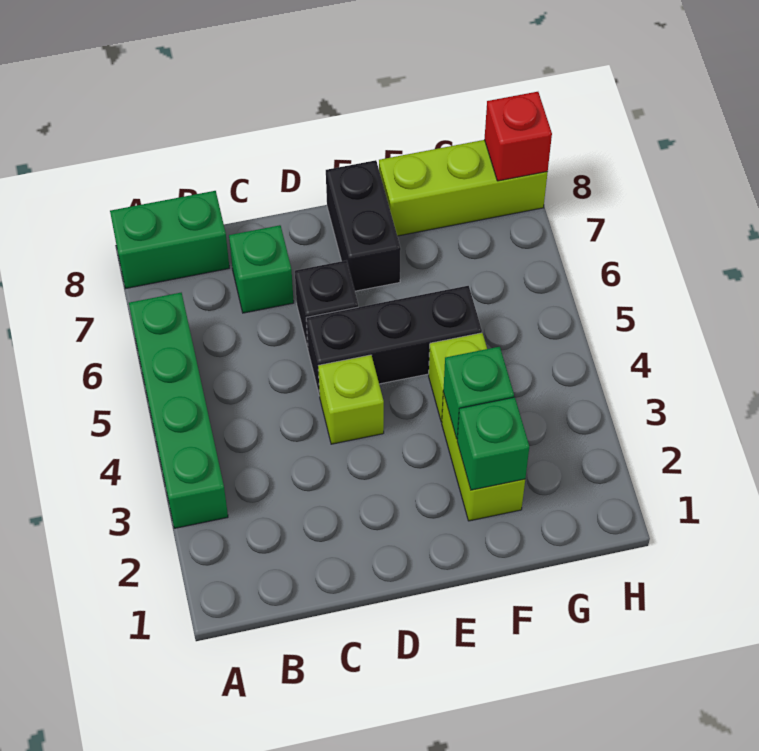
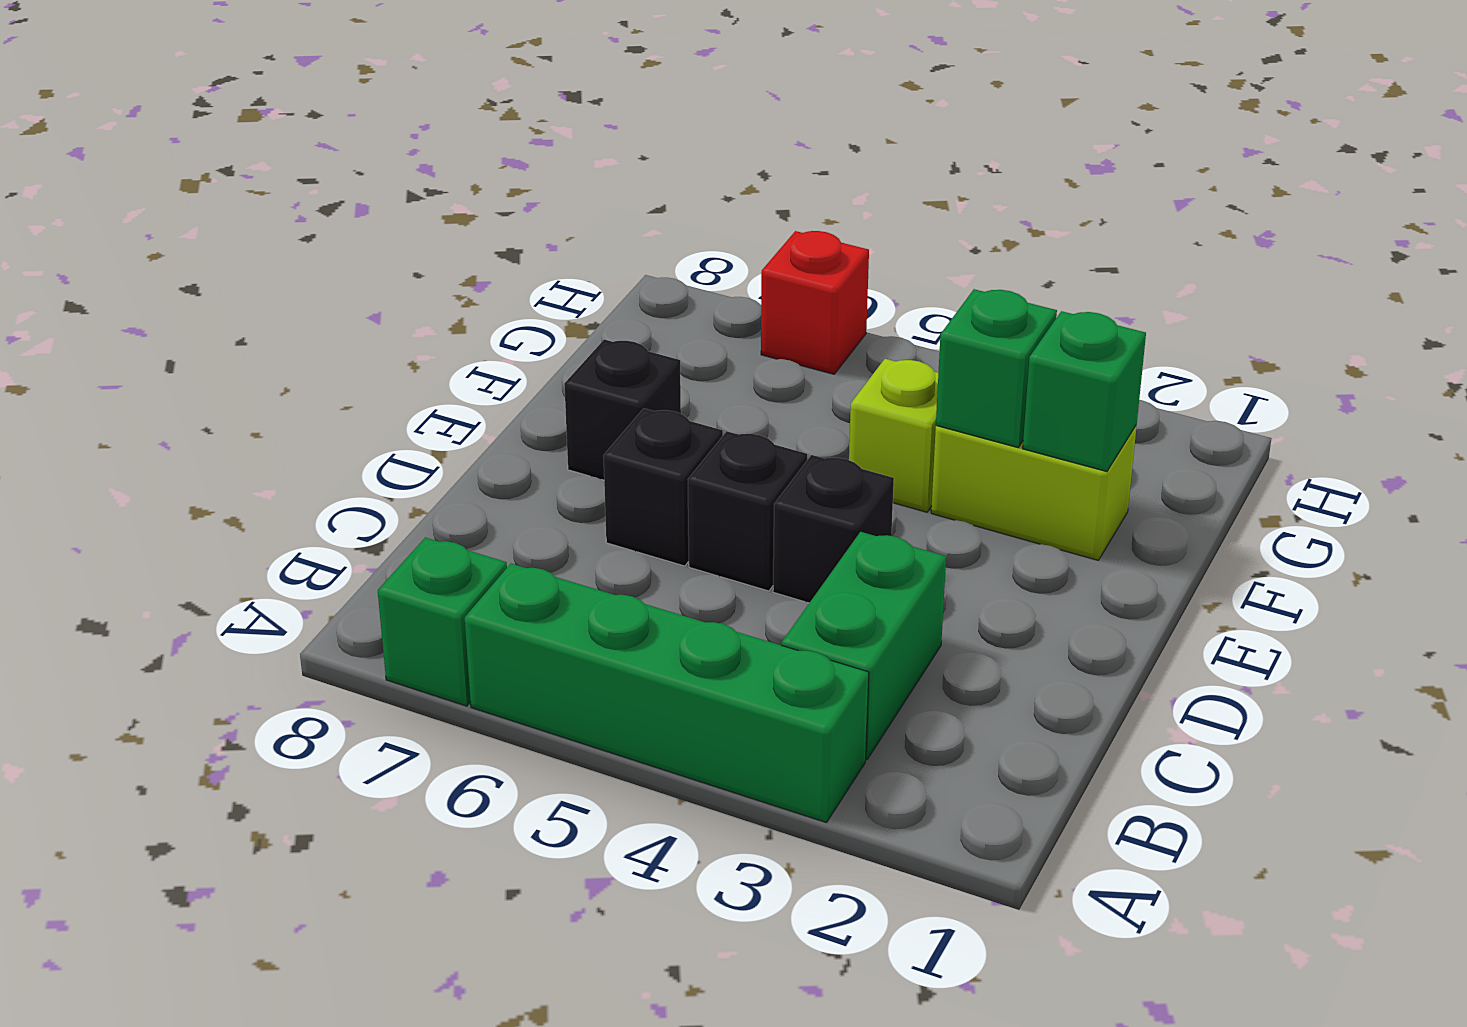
green 1x2 brick [110,191,229,288] -> green 1x2 brick moved to [781,532,946,760]
green 1x1 brick [229,225,294,313] -> green 1x1 brick moved to [378,537,507,706]
lime 1x1 brick [318,355,384,444] -> black 1x1 brick [773,455,894,603]
black 1x3 brick [306,286,482,396] -> black 1x1 brick [688,431,807,591]
black 1x2 brick [326,160,401,291] -> black 1x1 brick [564,339,681,480]
lime 1x3 brick [379,140,548,236] -> none
red 1x1 brick [484,92,552,181] -> red 1x1 brick moved to [761,231,869,374]

